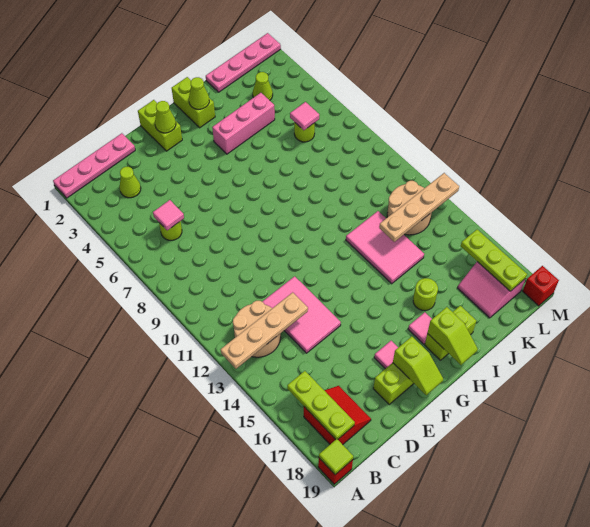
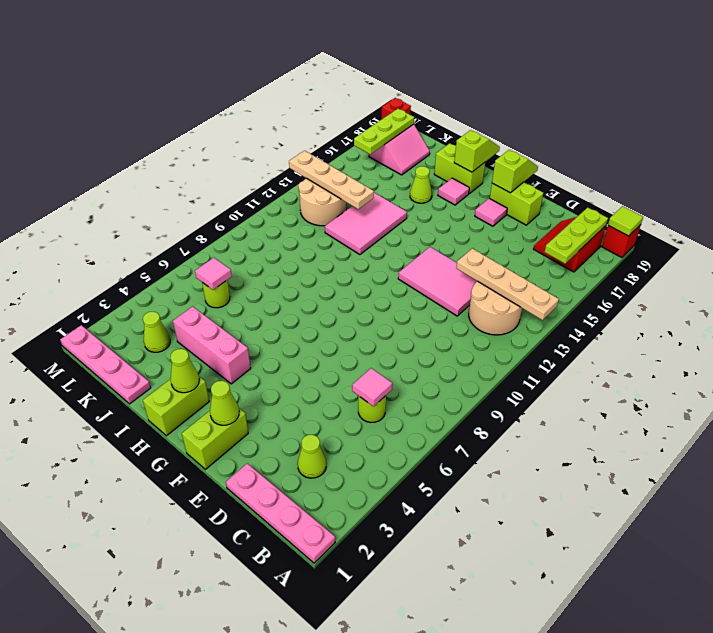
pink 2x3 tile [262,276,341,353] -> pink 2x3 tile turned to [398,247,477,316]
lime 1x1 round brick [413,278,438,310] -> lime 1x1 cone [410,166,432,203]

